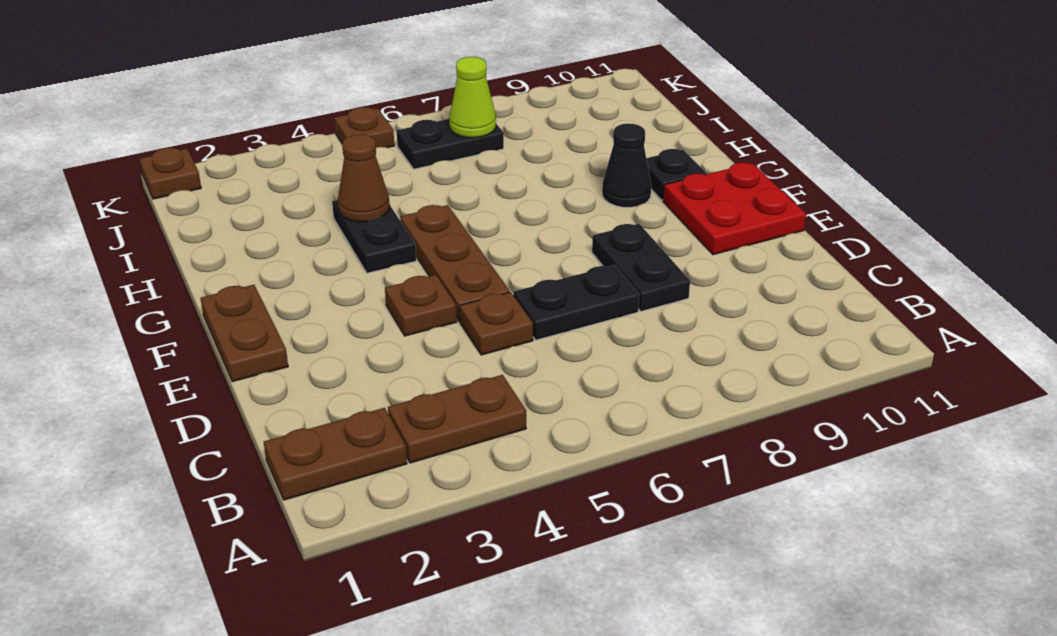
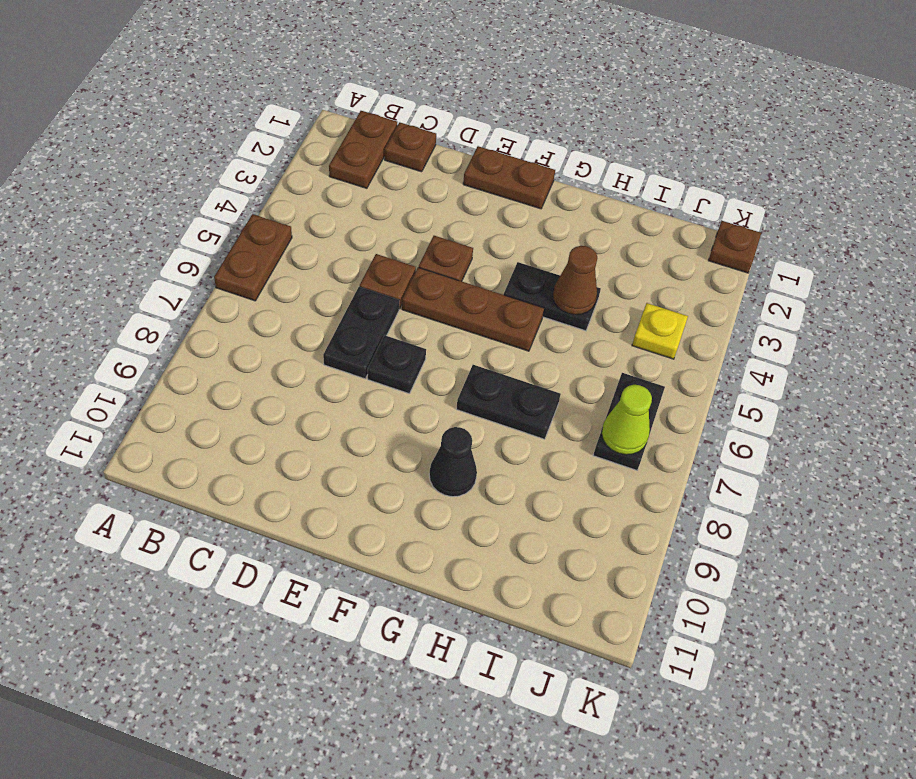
brown 1x2 plate [388,375,526,463] -> brown 1x2 plate moved to [214,214,292,301]
black 1x2 plate [592,224,690,311] -> black 1x2 plate moved to [456,365,561,439]
red 2x2 plate [663,163,806,255] -> none
black 1x1 plate [646,149,706,200] -> black 1x1 plate moved to [368,335,426,394]
none -> yellow 1x1 plate [632,303,688,359]
brown 1x1 plate [334,107,394,148] -> brown 1x1 plate moved to [385,122,436,172]

